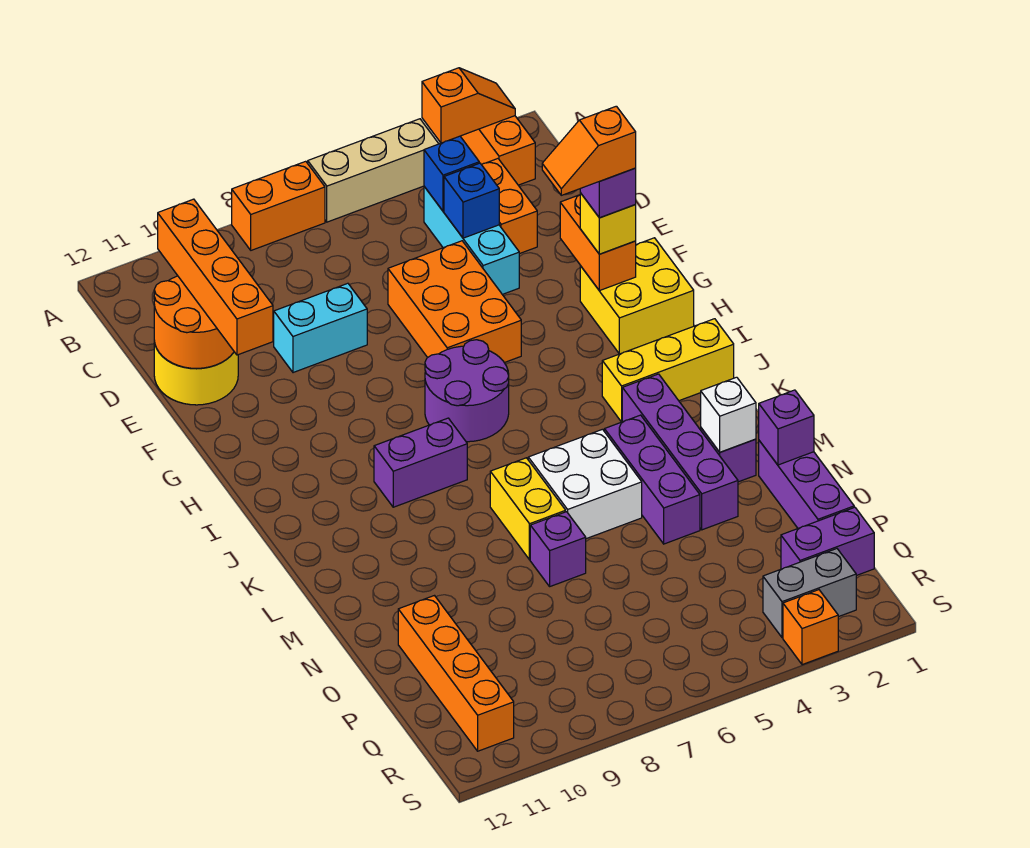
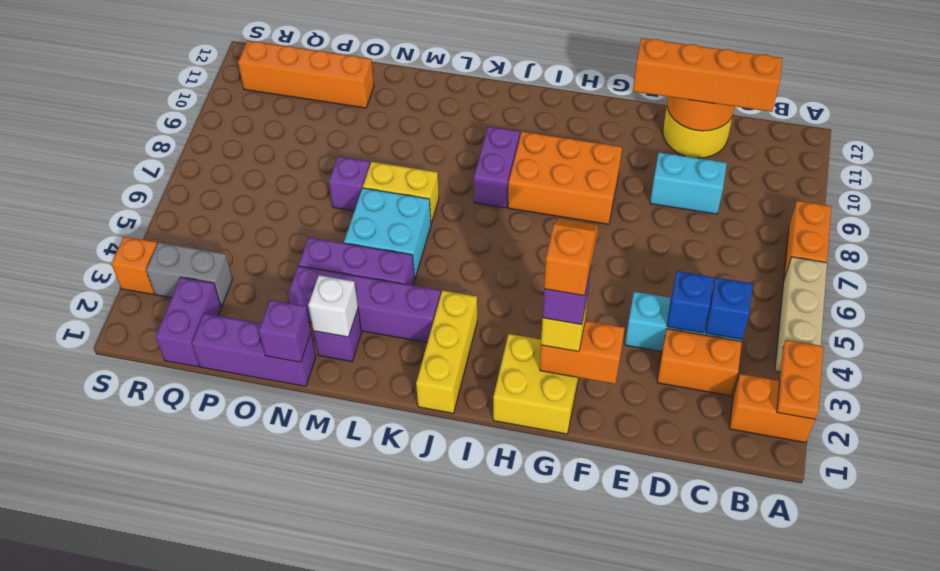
orange 1x2 slope [422,68,515,143] -> orange 1x2 plate [777,340,823,419]
orange 2x3 brick [388,241,521,363] -> orange 2x3 brick moved to [508,132,622,224]
cyan 1x2 brick [274,283,367,373] -> cyan 1x2 brick turned to [650,152,727,214]
purple 2x2 round brick [425,340,509,442] -> none
white 2x2 brick [528,429,642,539] -> cyan 2x2 brick [344,188,431,278]
grey 1x2 brick [763,549,856,638] -> grey 1x2 brick turned to [146,242,233,307]

